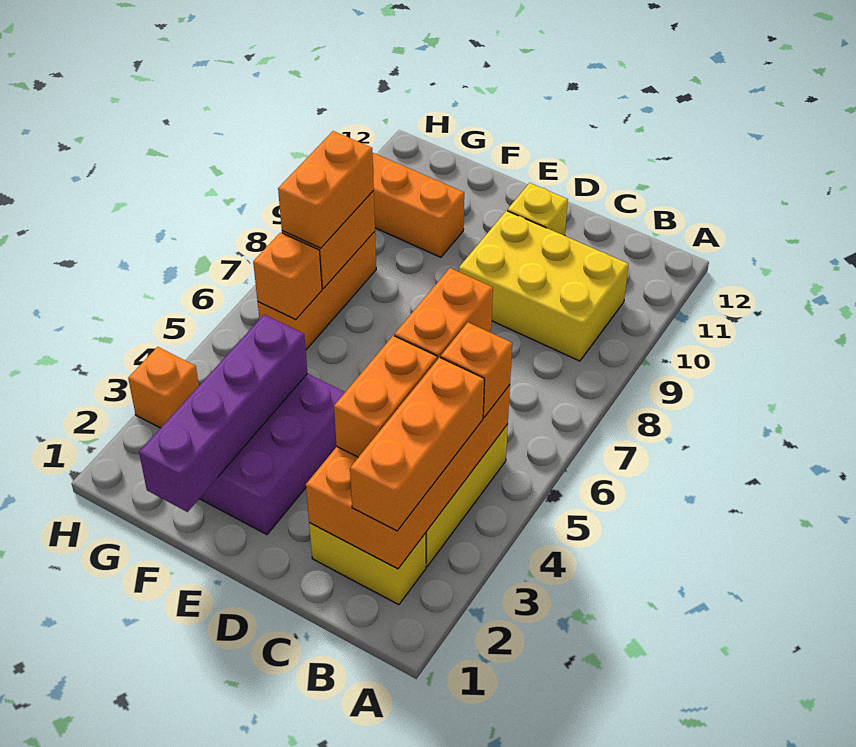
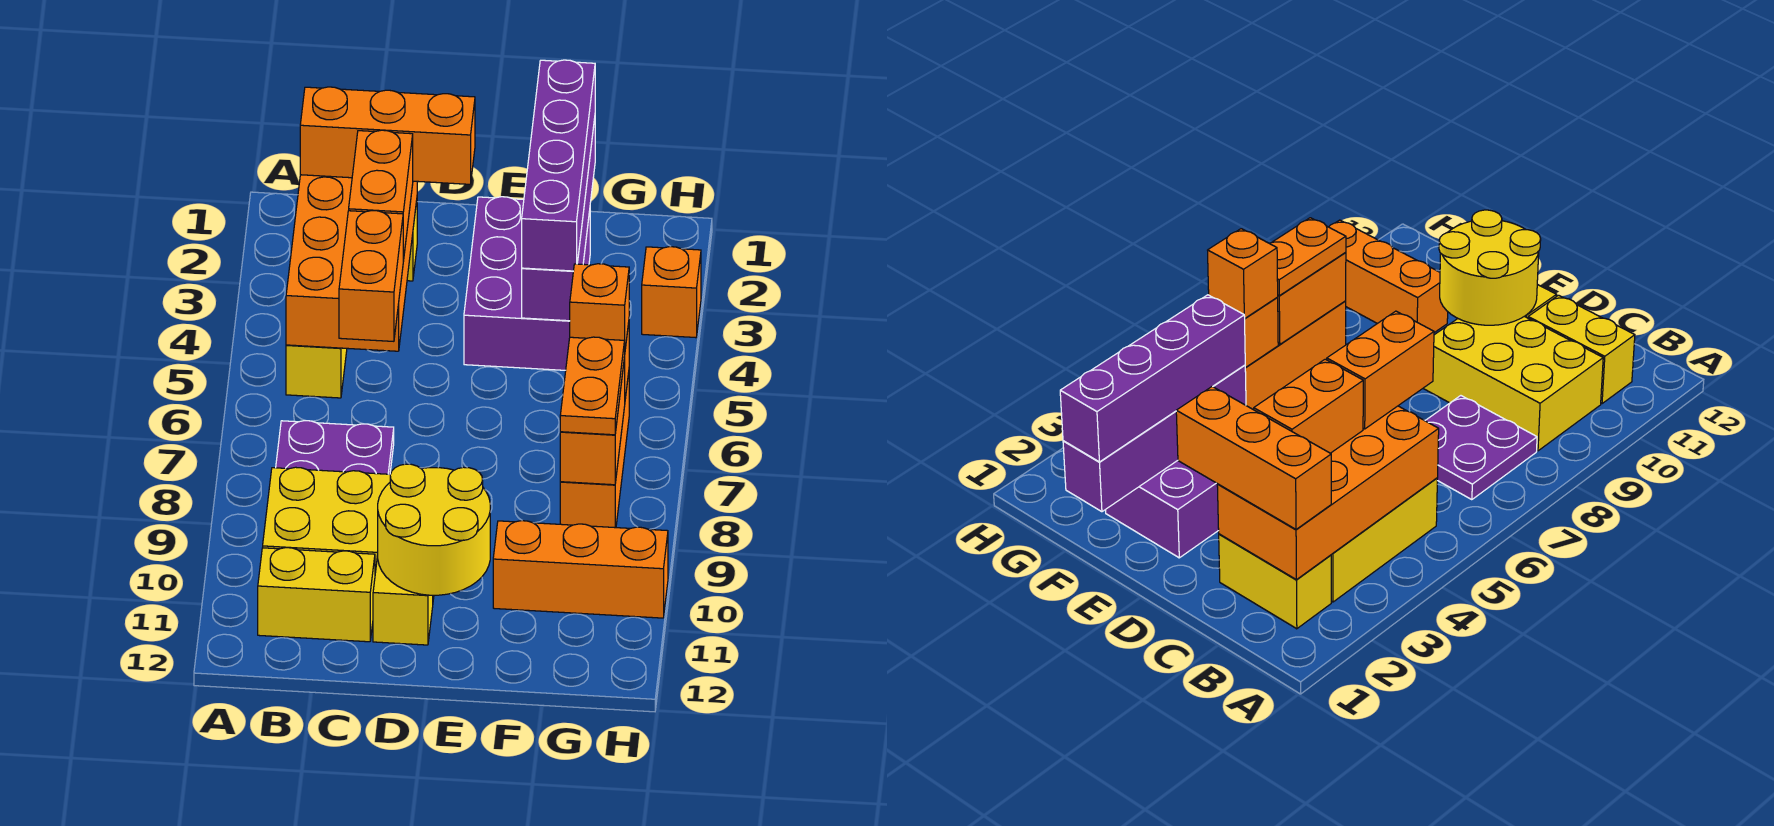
orange 1x3 brick [350,357,484,531] -> orange 1x3 brick turned to [300,87,475,184]
orange 1x1 brick [441,323,512,417] -> orange 1x1 brick moved to [570,264,629,348]
none -> purple 2x2 plate [276,421,394,474]
none -> yellow 1x2 brick [258,548,375,642]
none -> yellow 2x2 round brick [378,464,490,595]
none -> purple 1x4 brick [522,60,595,271]
orange 1x2 brick [278,131,374,248] -> orange 1x2 plate [560,337,625,435]

